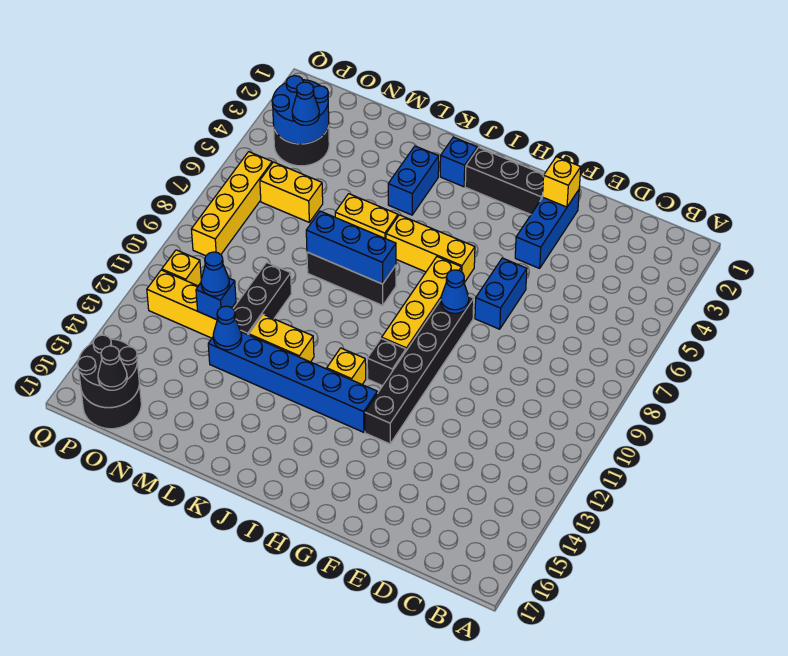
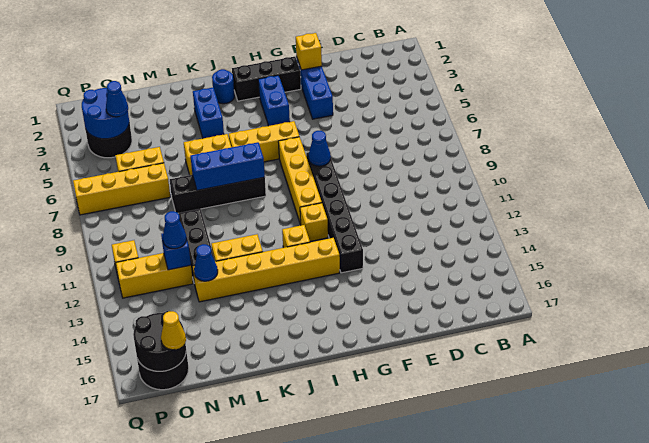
blue 1x2 brick [475,258,527,329] -> blue 1x2 brick moved to [258,75,290,126]
black 1x1 brick [367,338,406,386] -> yellow 1x1 brick [300,203,328,241]
blue 1x6 brick [208,332,377,432] -> yellow 1x6 brick [192,238,340,302]
blue 1x1 brick [440,137,477,187] -> blue 1x1 round brick [212,69,235,104]
black 1x3 brick [307,252,396,305] -> black 1x4 brick [170,175,266,213]
black 1x1 cone [98,346,127,390] -> yellow 1x1 cone [161,311,186,350]
yellow 1x4 brick [191,152,272,256] -> yellow 1x4 brick turned to [73,163,170,215]

